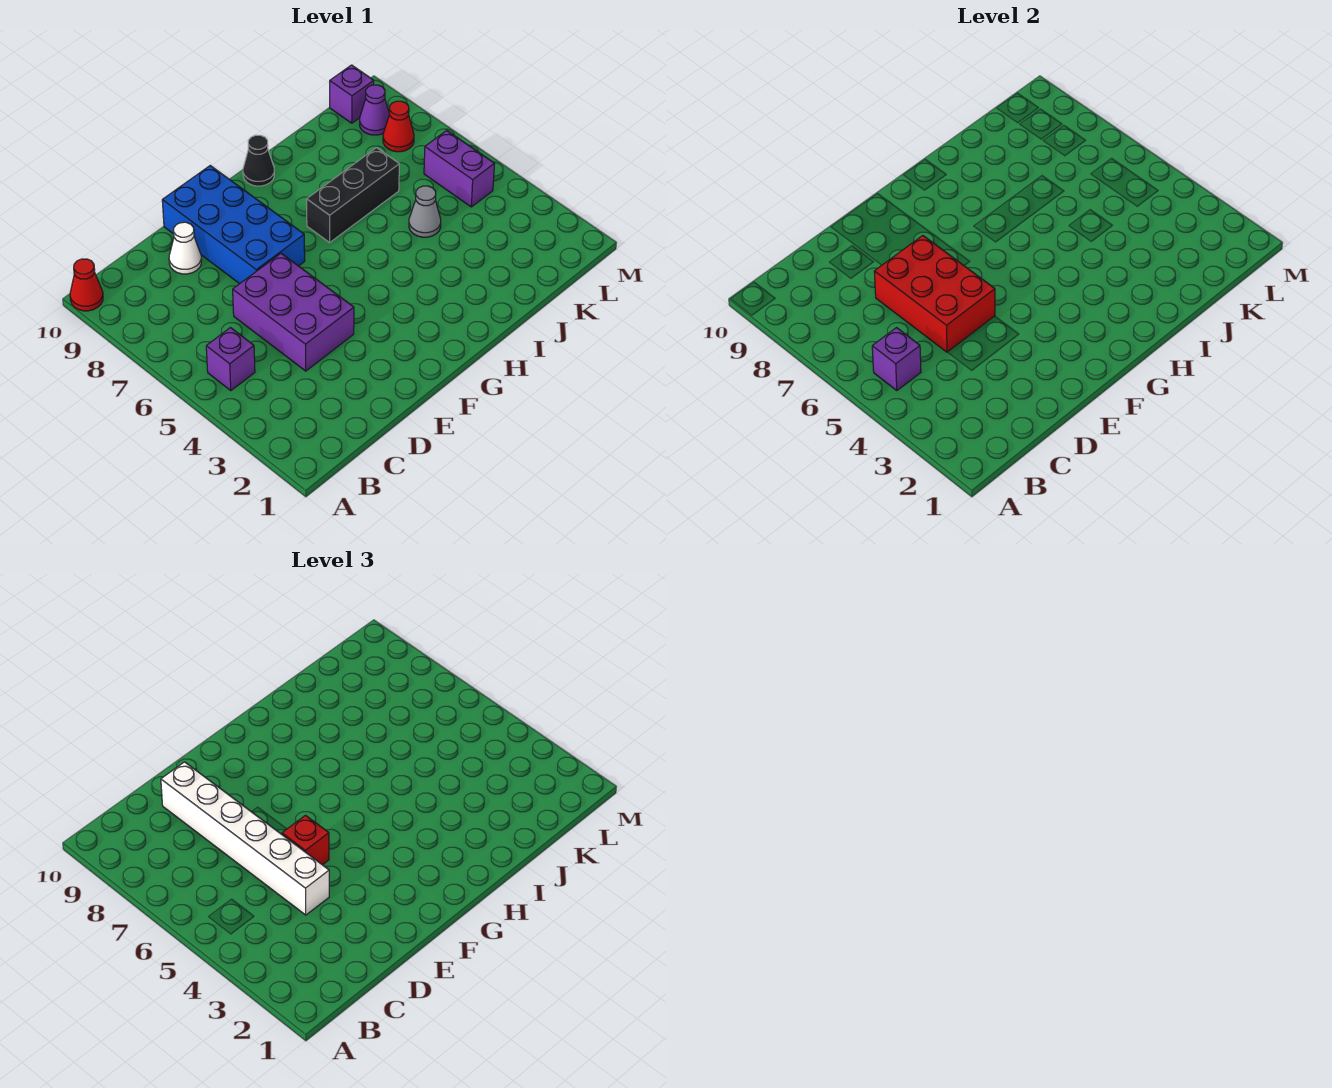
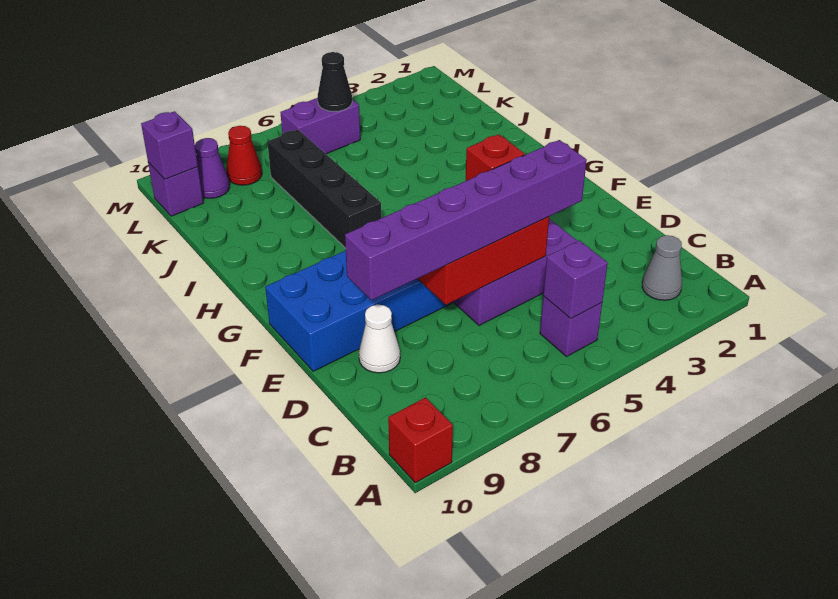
red 1x1 cone [70,259,103,311] -> red 1x1 brick [388,397,453,483]
white 1x6 brick [161,762,329,915] -> purple 1x6 brick [345,140,587,300]
black 1x3 brick [307,148,399,242] -> black 1x4 brick [268,130,381,247]
black 1x1 cone [243,135,274,186] -> black 1x1 cone moved to [318,52,352,112]
grey 1x1 cone [409,186,441,237] -> grey 1x1 cone moved to [642,235,682,300]
none -> purple 1x1 brick [141,111,198,179]

